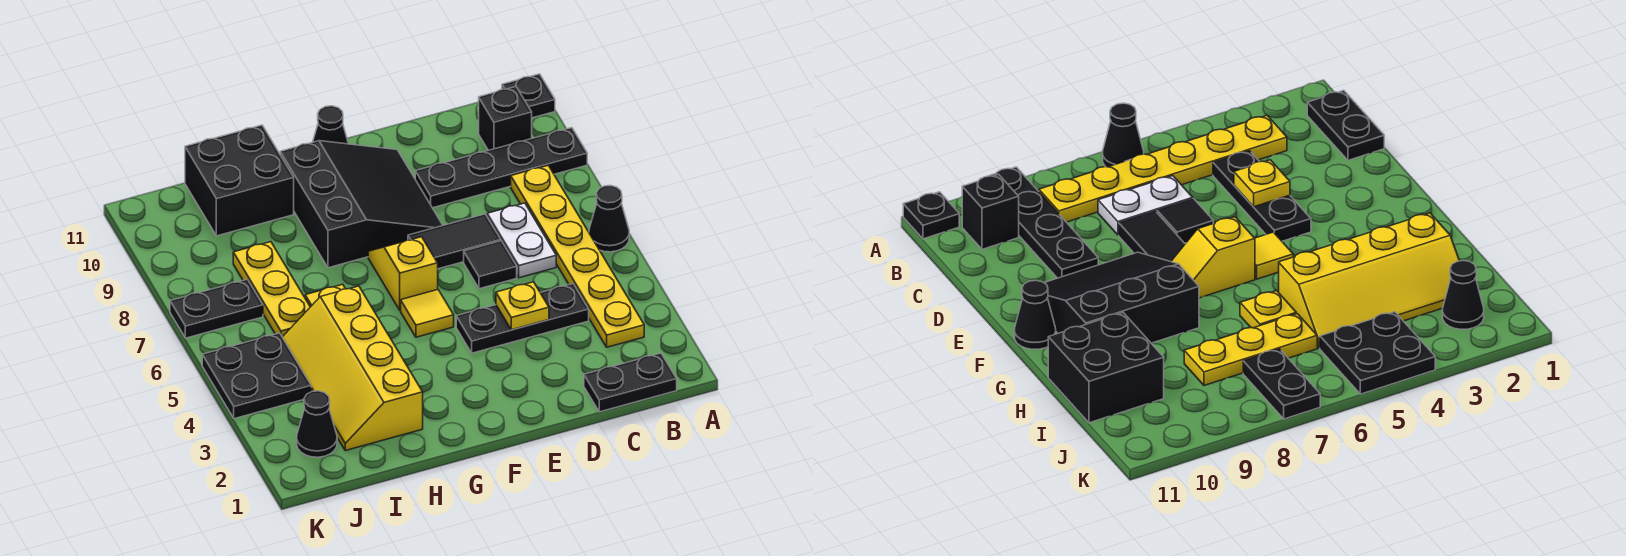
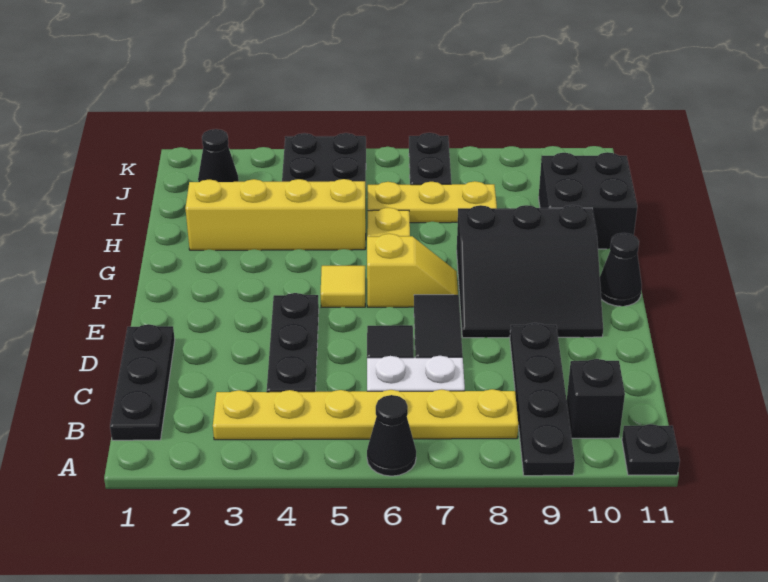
black 1x2 plate [584,353,677,412] -> black 1x3 plate [110,324,175,440]
yellow 1x1 plate [496,282,549,330] -> none

